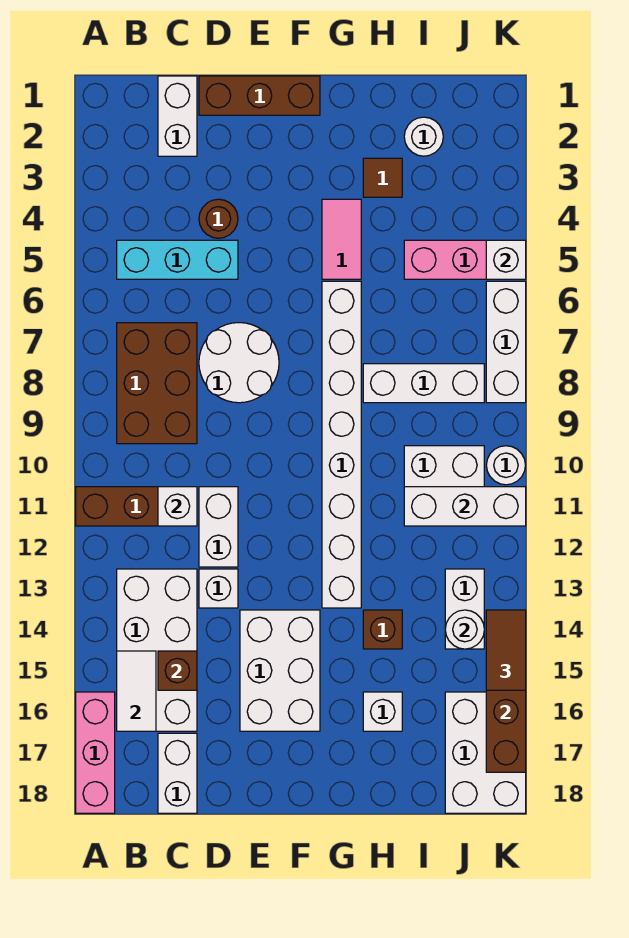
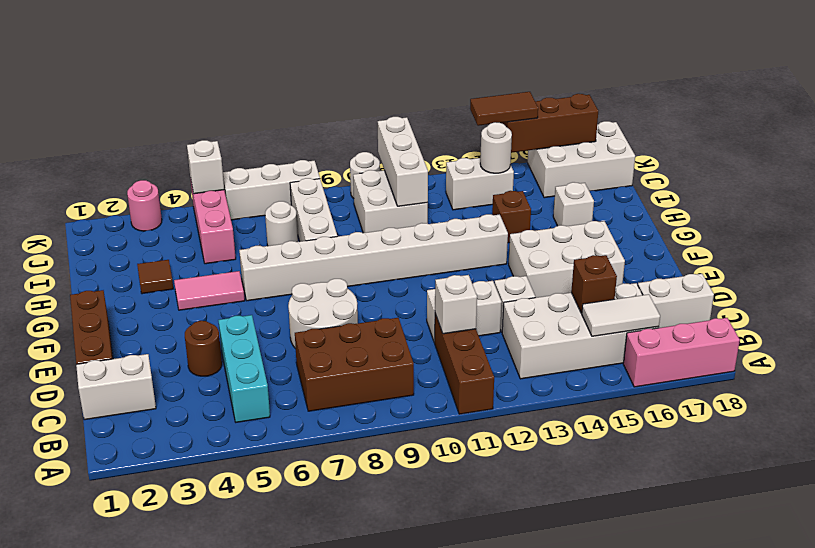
white 1x1 round brick [404,117,443,156] -> white 1x1 round brick moved to [265,201,298,246]
none -> pink 1x1 round brick [127,180,162,231]

